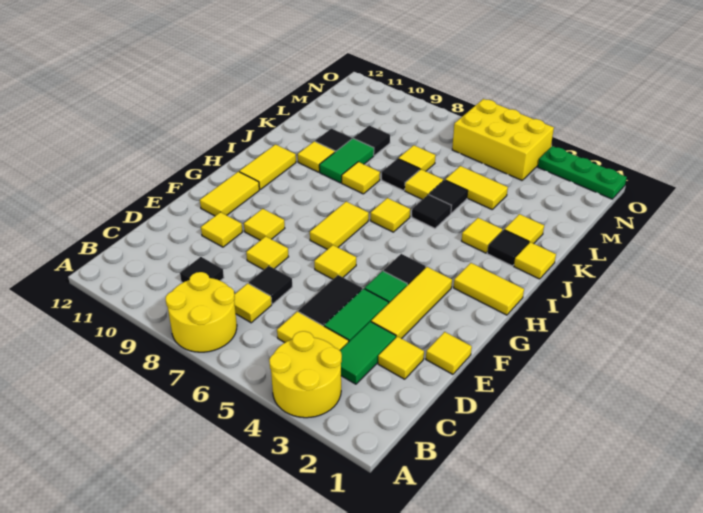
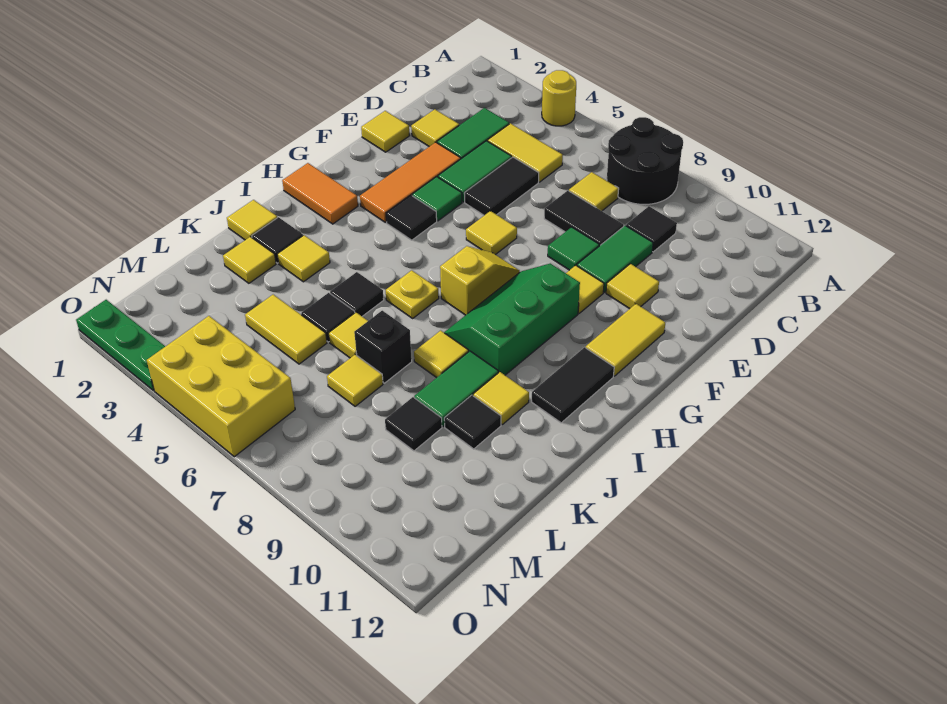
yellow 2x2 round brick [269,331,342,418] -> yellow 1x1 round brick [542,70,576,126]
yellow 2x2 round brick [166,272,237,352] -> black 2x2 round brick [607,117,683,205]
black 1x1 tile [249,266,292,304] -> black 1x2 tile [544,191,624,246]
none -> green 1x2 tile [577,226,653,292]
yellow 1x3 tile [371,267,452,339] -> orange 1x3 tile [360,142,461,222]
yellow 1x1 tile [246,236,289,270] -> green 1x1 tile [548,227,599,270]
yellow 1x2 tile [310,202,369,249] -> yellow 1x2 slope [440,246,520,315]
none -> green 2x3 slope [444,263,580,375]
yellow 1x2 tile [454,263,524,315] -> orange 1x2 tile [282,163,358,224]
yellow 1x2 tile [239,145,296,189] -> black 1x2 tile [532,347,614,423]
yellow 1x1 tile [370,198,410,232] -> yellow 1x1 plate [386,270,439,318]
black 1x1 tile [382,159,420,191] -> black 1x1 brick [354,311,412,383]

